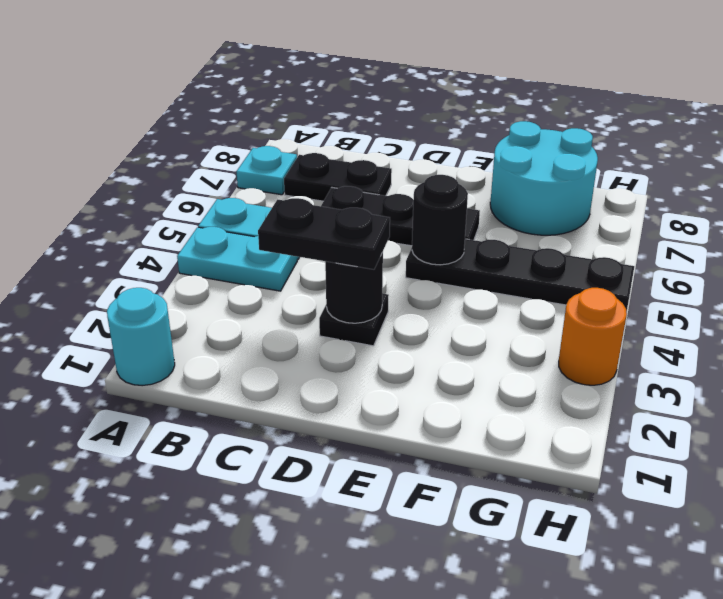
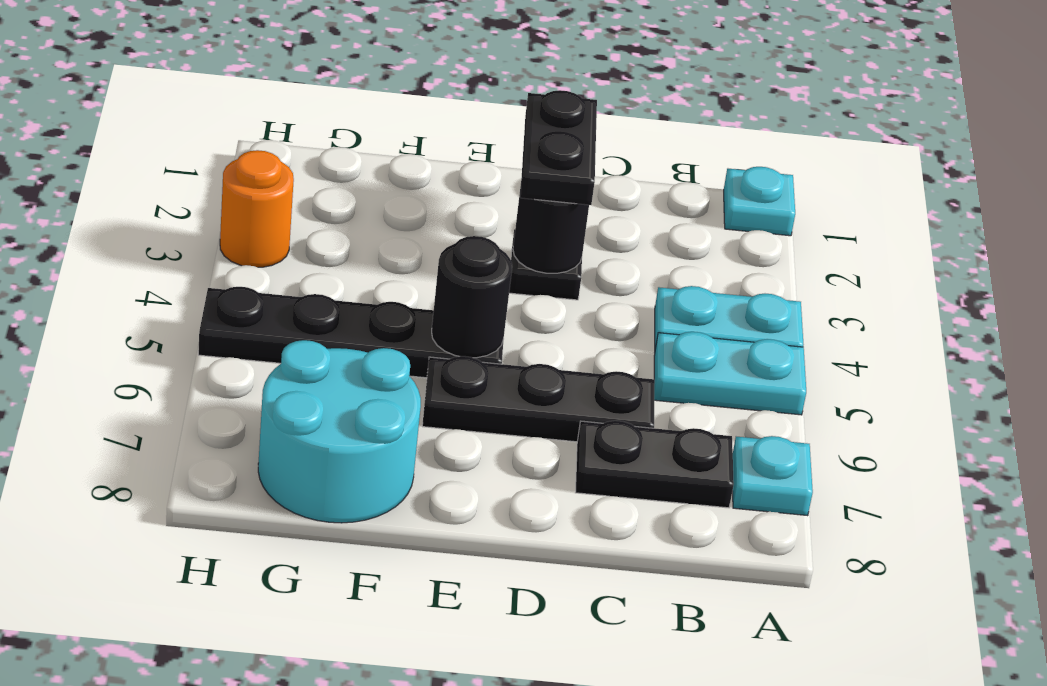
cyan 1x1 round brick [107,288,175,386] -> cyan 1x1 plate [724,167,795,236]
black 1x2 plate [258,198,390,269] -> black 1x2 plate turned to [520,90,597,205]

